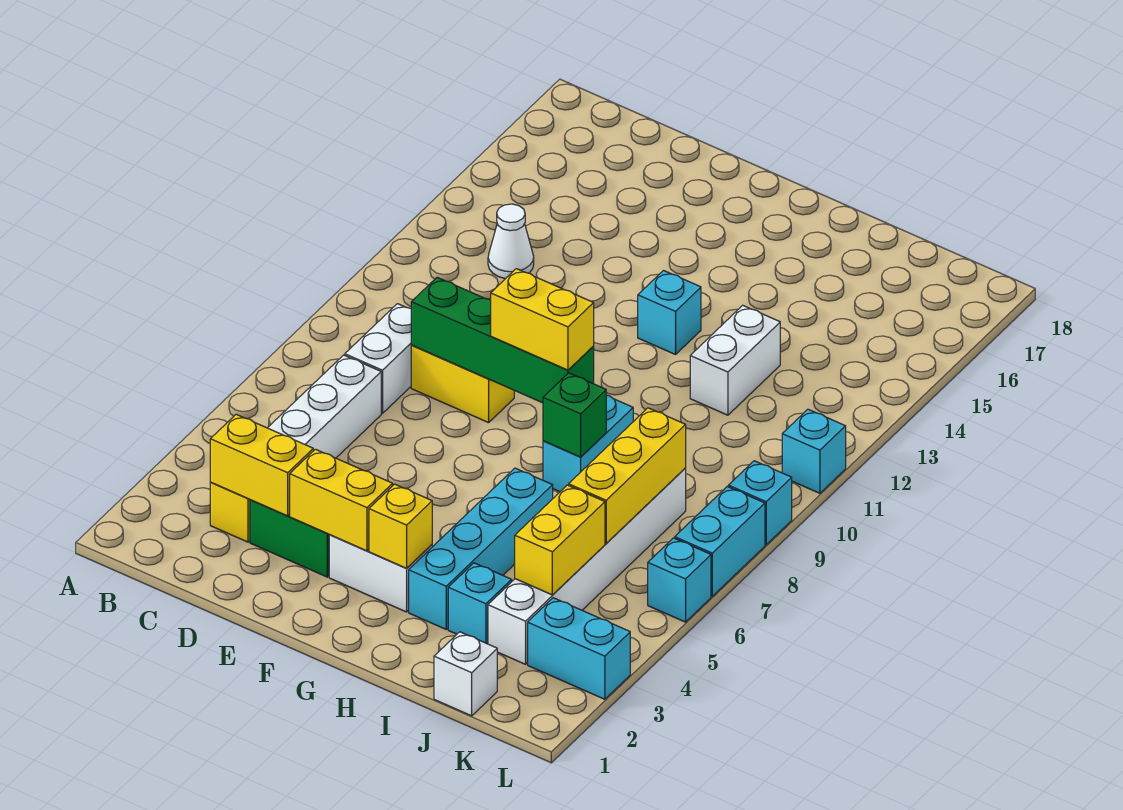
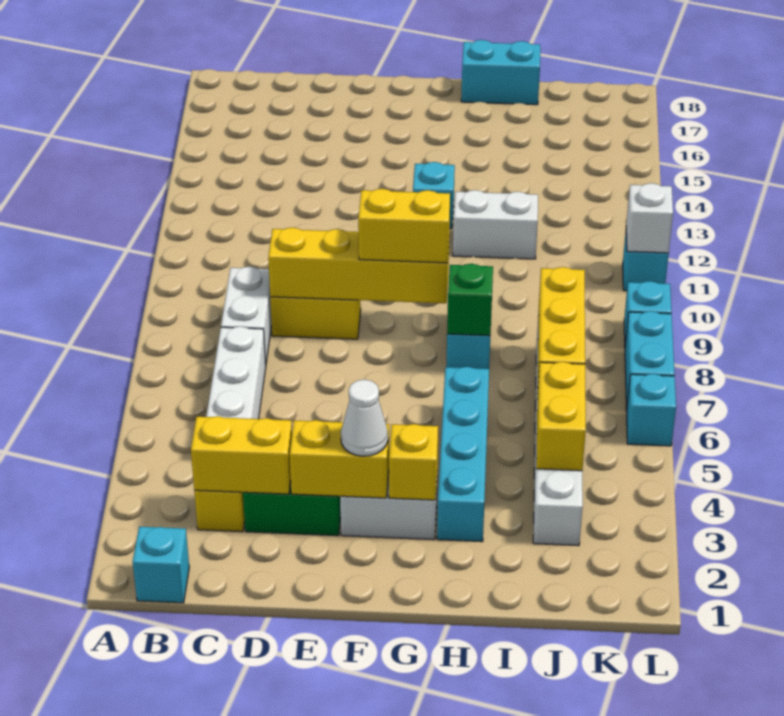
white 1x1 cone [488,204,534,279] -> white 1x1 cone moved to [341,379,388,456]
green 1x4 brick [411,277,594,403] -> yellow 1x4 brick [268,227,449,303]
cyan 1x1 brick [448,563,512,644] -> cyan 1x1 brick moved to [133,527,189,603]
white 1x2 brick [690,305,780,415] -> white 1x2 brick turned to [453,190,538,259]
white 1x1 brick [434,632,497,716] -> white 1x1 brick moved to [626,183,673,253]
cyan 1x2 brick [528,598,630,699] -> cyan 1x2 brick moved to [461,40,540,105]

